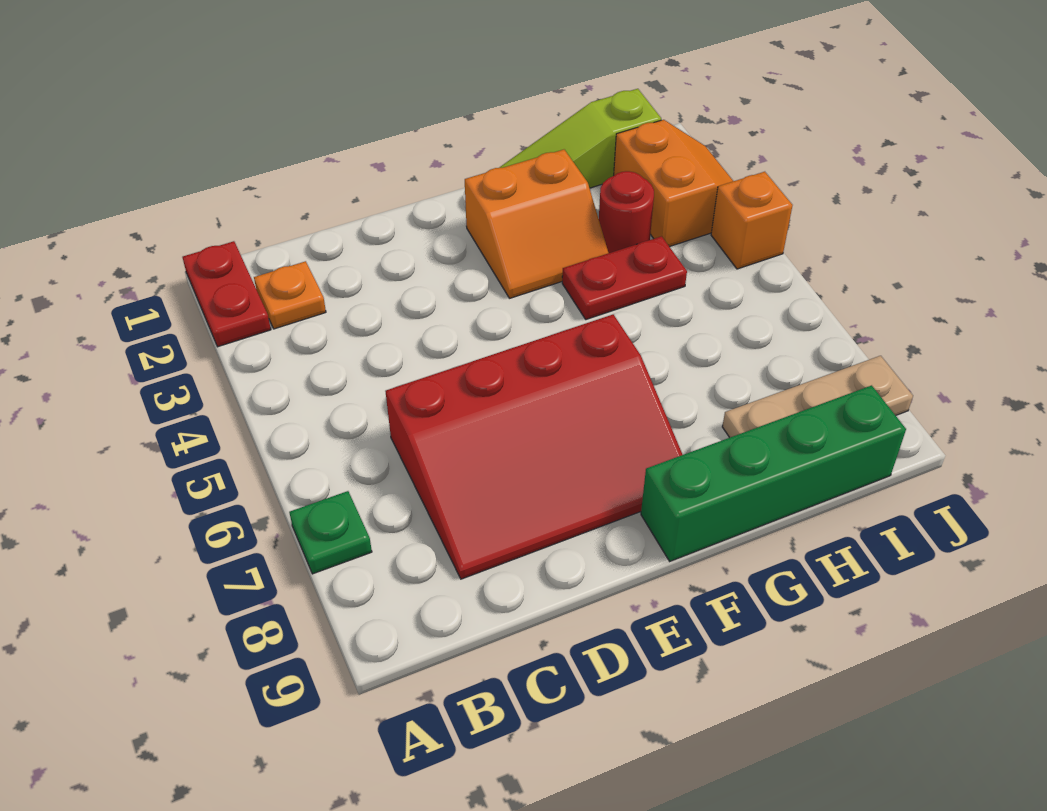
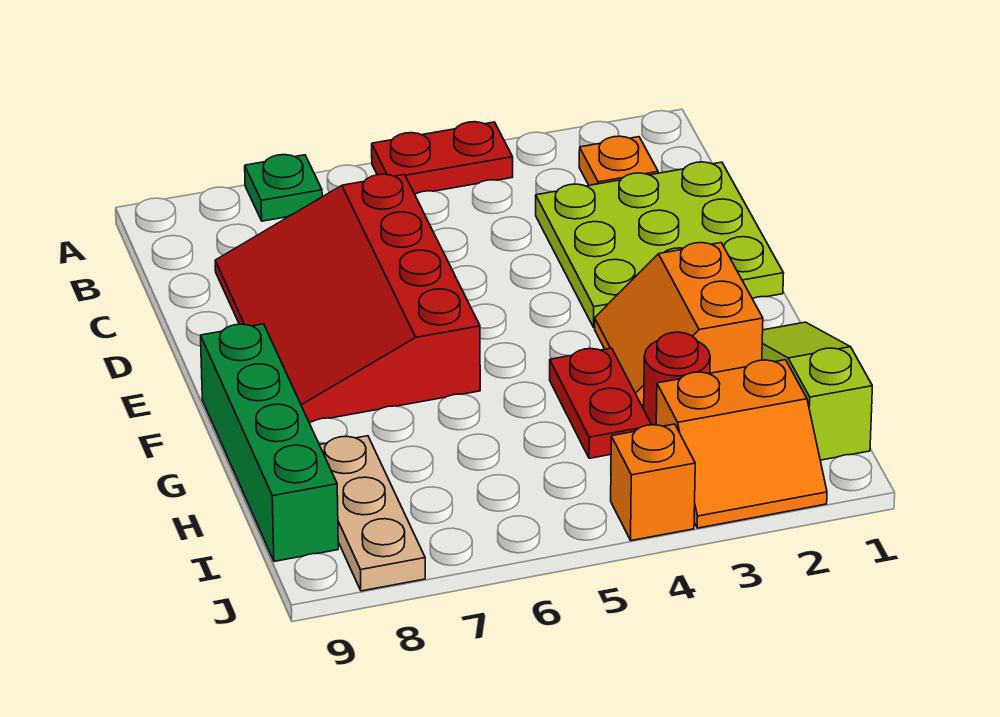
red 1x2 plate [182,241,271,347] -> red 1x2 plate moved to [372,122,513,194]
none -> lime 3x3 plate [536,162,784,328]

